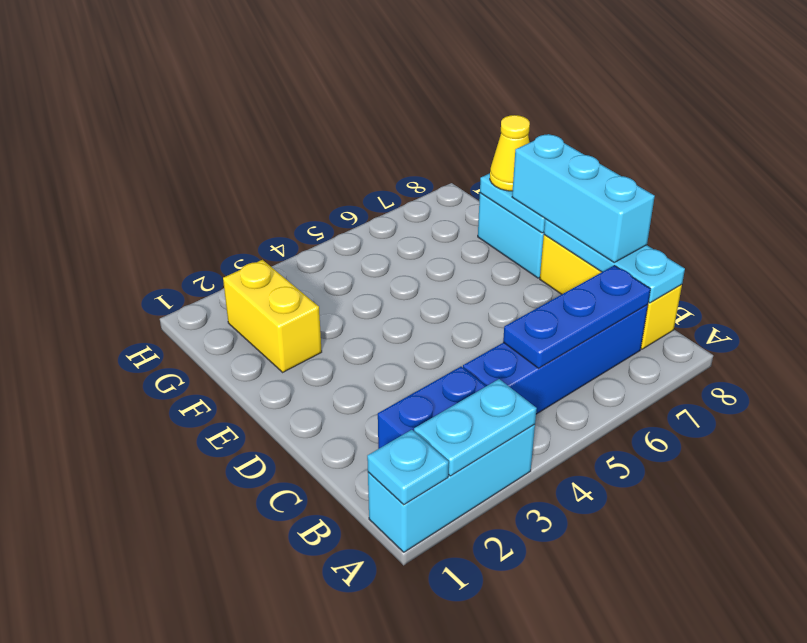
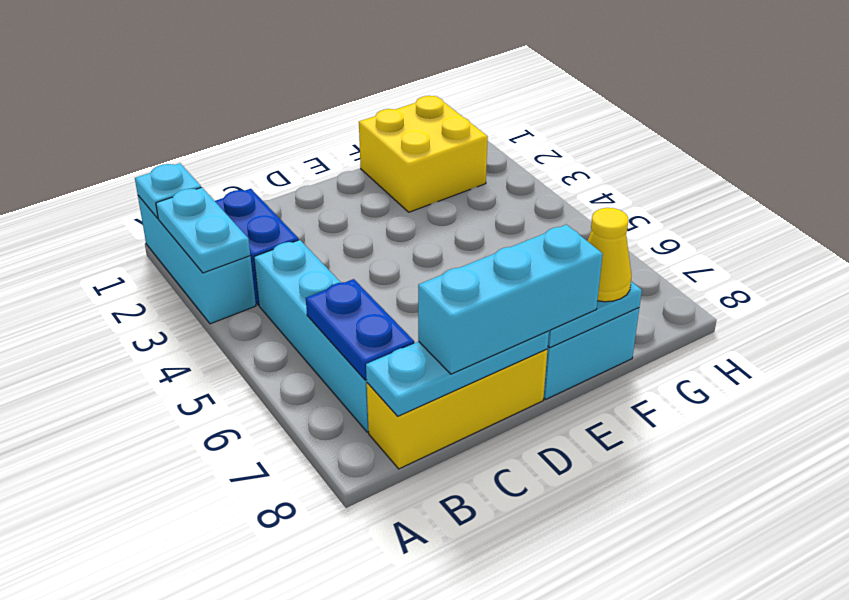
blue 1x4 brick [463,305,648,414] -> cyan 1x4 brick [254,240,369,432]
blue 1x3 plate [503,265,650,368] -> blue 1x2 plate [306,279,414,380]
yellow 1x2 brick [223,260,322,372] -> yellow 2x2 brick [359,96,488,212]

